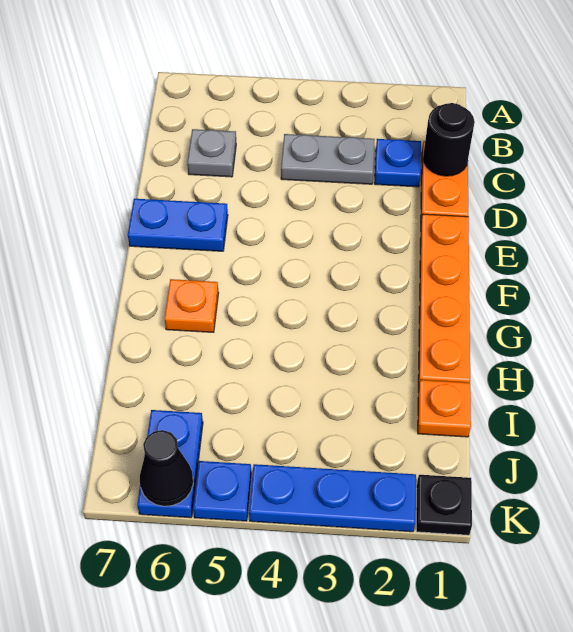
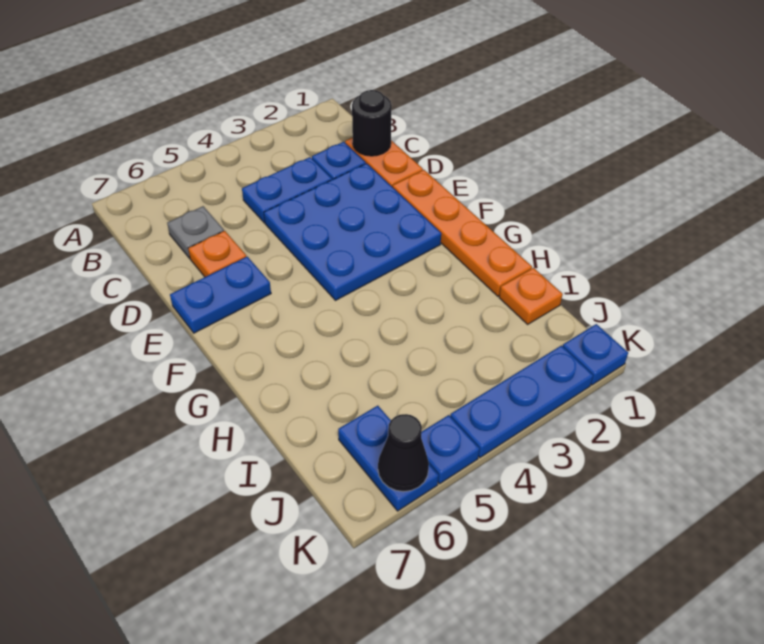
grey 1x2 plate [281,134,375,184] -> blue 1x2 plate [242,157,332,223]
none -> blue 3x3 plate [264,163,441,300]
orange 1x1 plate [164,279,219,332] -> orange 1x1 plate moved to [188,231,246,277]
black 1x1 plate [416,475,472,535] -> blue 1x1 plate [563,324,628,385]

